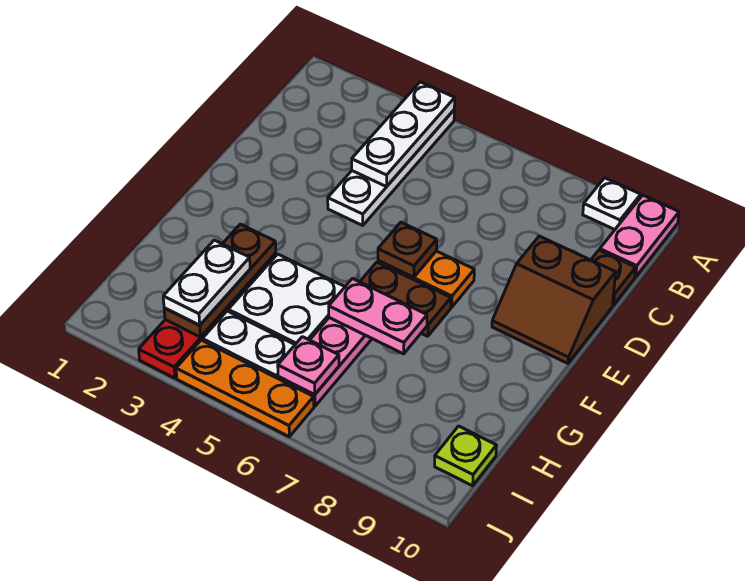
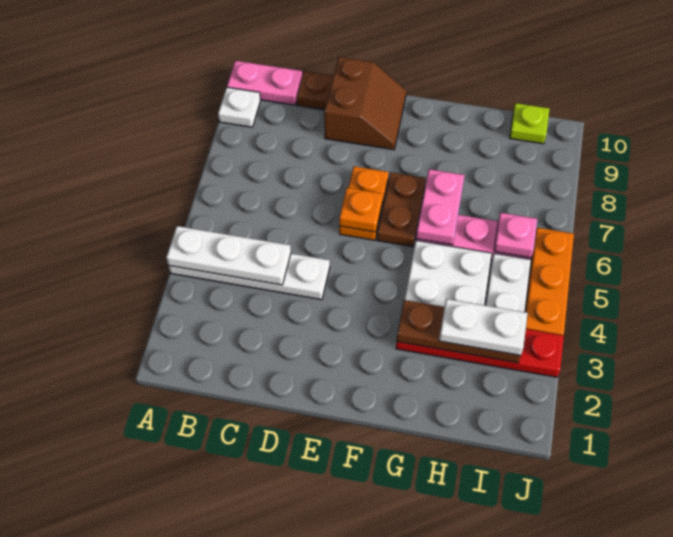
brown 1x1 plate [378,222,437,278] -> orange 1x1 plate [339,188,383,232]

